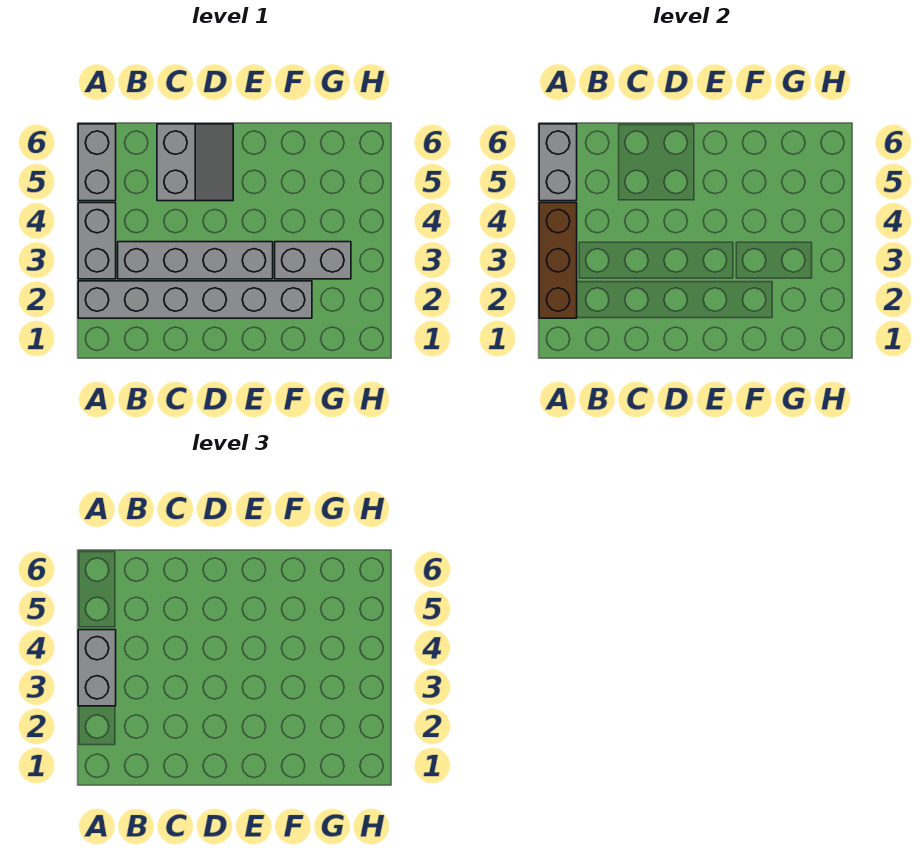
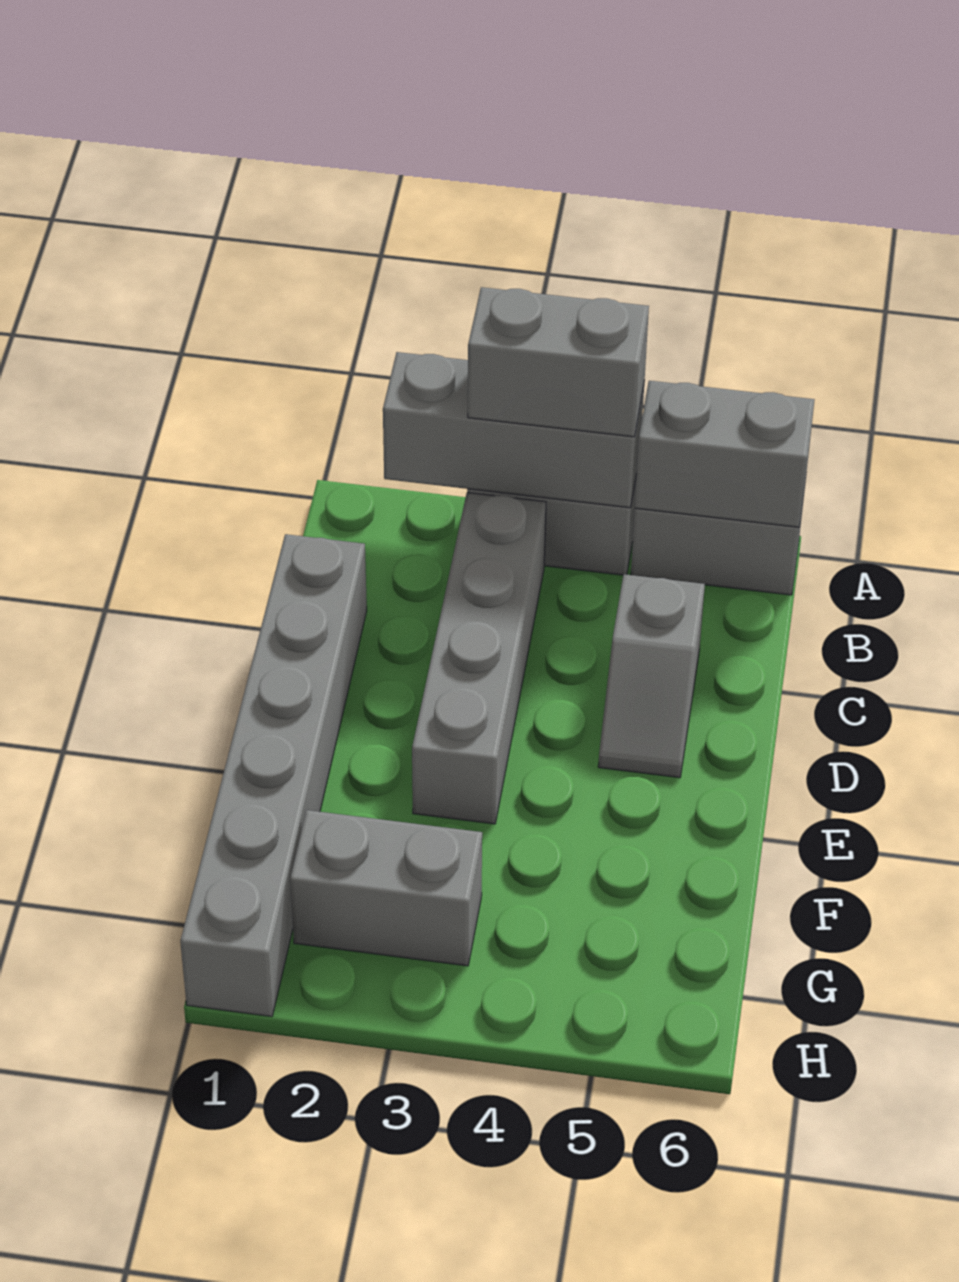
grey 1x6 brick [78,281,312,318] -> grey 1x6 brick moved to [180,534,367,1017]
brown 1x3 brick [539,203,577,318] -> grey 1x3 brick [383,352,644,508]
grey 2x2 slope [157,124,233,201] -> grey 1x2 slope [598,574,705,778]
grey 1x2 brick [275,242,351,279] -> grey 1x2 brick turned to [290,810,482,966]

